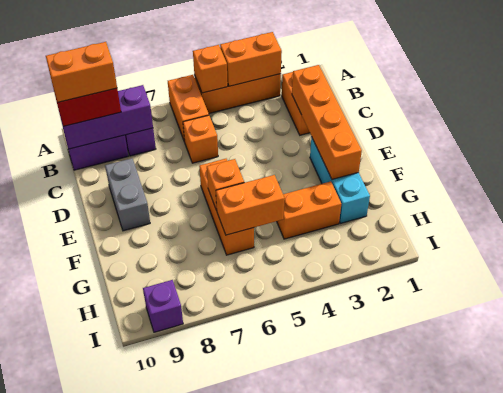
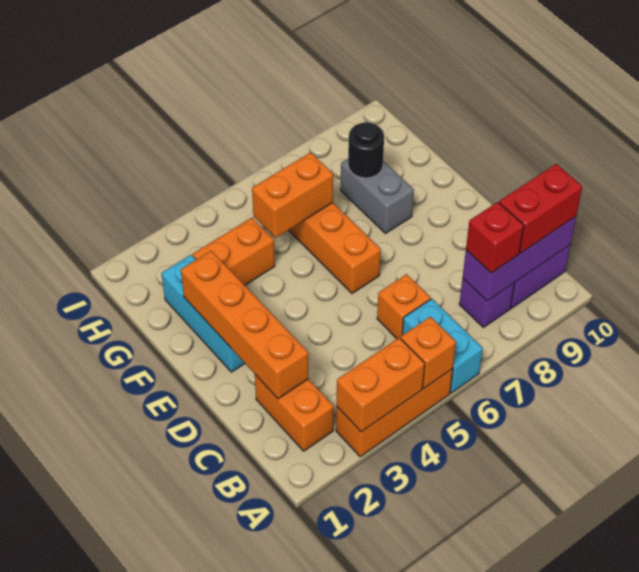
orange 1x2 brick [168,75,209,142] -> cyan 1x2 brick [402,299,483,393]
none -> red 1x1 brick [466,202,524,273]
orange 1x2 brick [46,42,117,102] -> none
grey 1x2 brick [105,158,150,231] -> grey 1x2 brick moved to [341,159,414,234]
orange 1x1 brick [207,159,244,211] -> none
none -> black 1x1 round brick [348,122,384,178]
purple 1x1 brick [143,280,183,332] -> none

